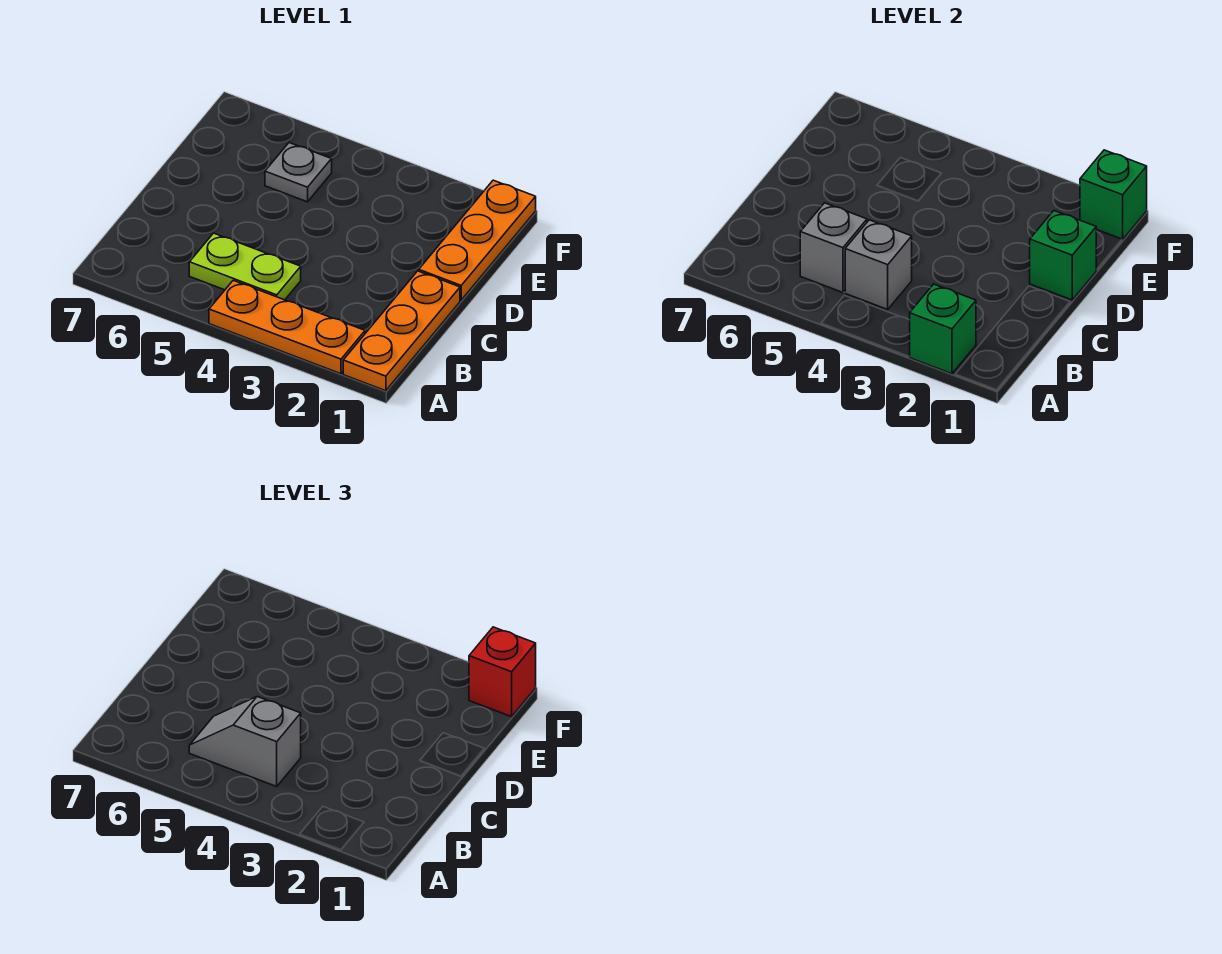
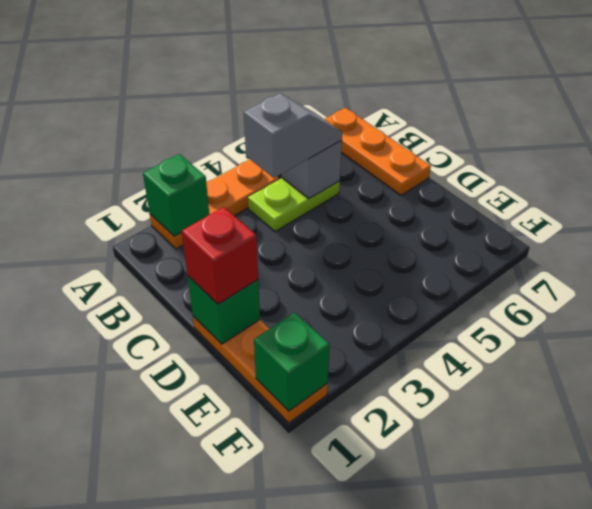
orange 1x3 plate [343,271,460,391] -> orange 1x3 plate moved to [324,108,431,195]
grey 1x1 brick [845,220,912,309] -> none
grey 1x1 plate [265,143,332,202] -> none
red 1x1 brick [469,627,536,717] -> red 1x1 brick moved to [182,207,258,304]

